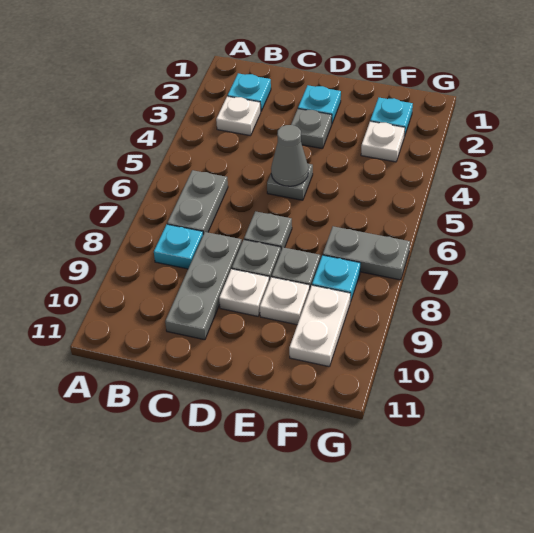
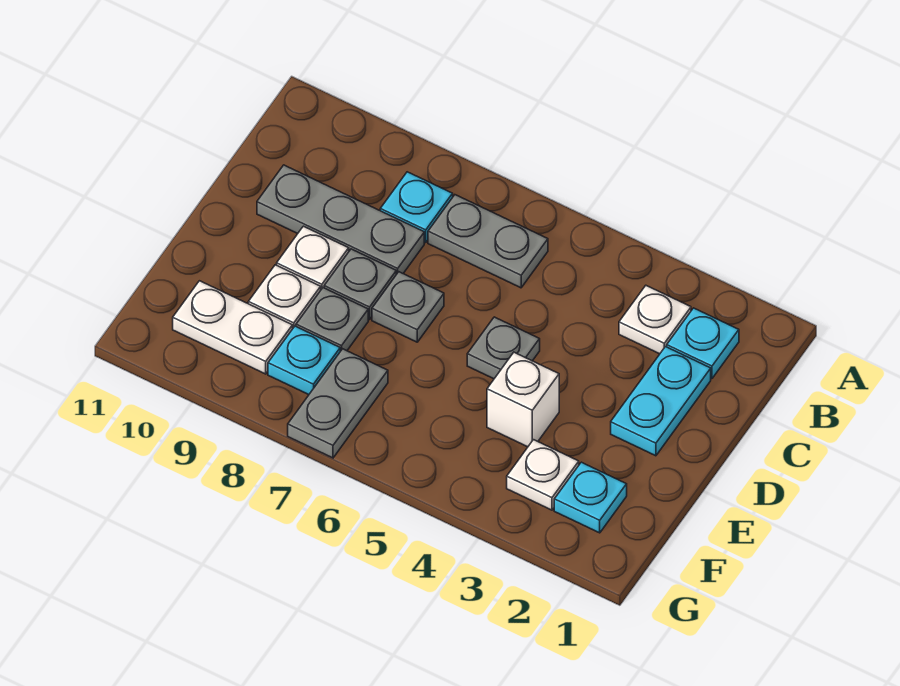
cyan 1x1 plate [298,85,341,123] -> cyan 1x2 plate [611,347,711,456]
grey 1x1 plate [291,109,332,149] -> none
grey 1x1 cone [271,125,308,186] -> none
none -> white 1x1 brick [487,352,559,447]

